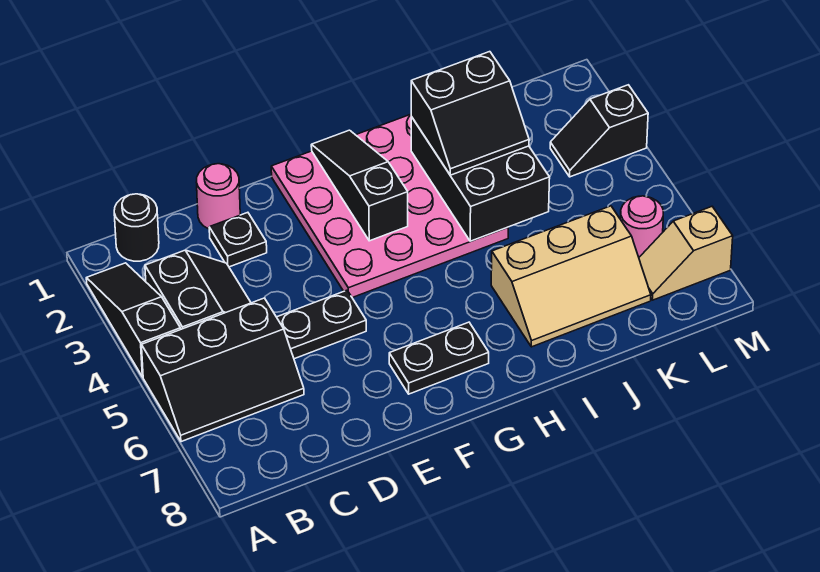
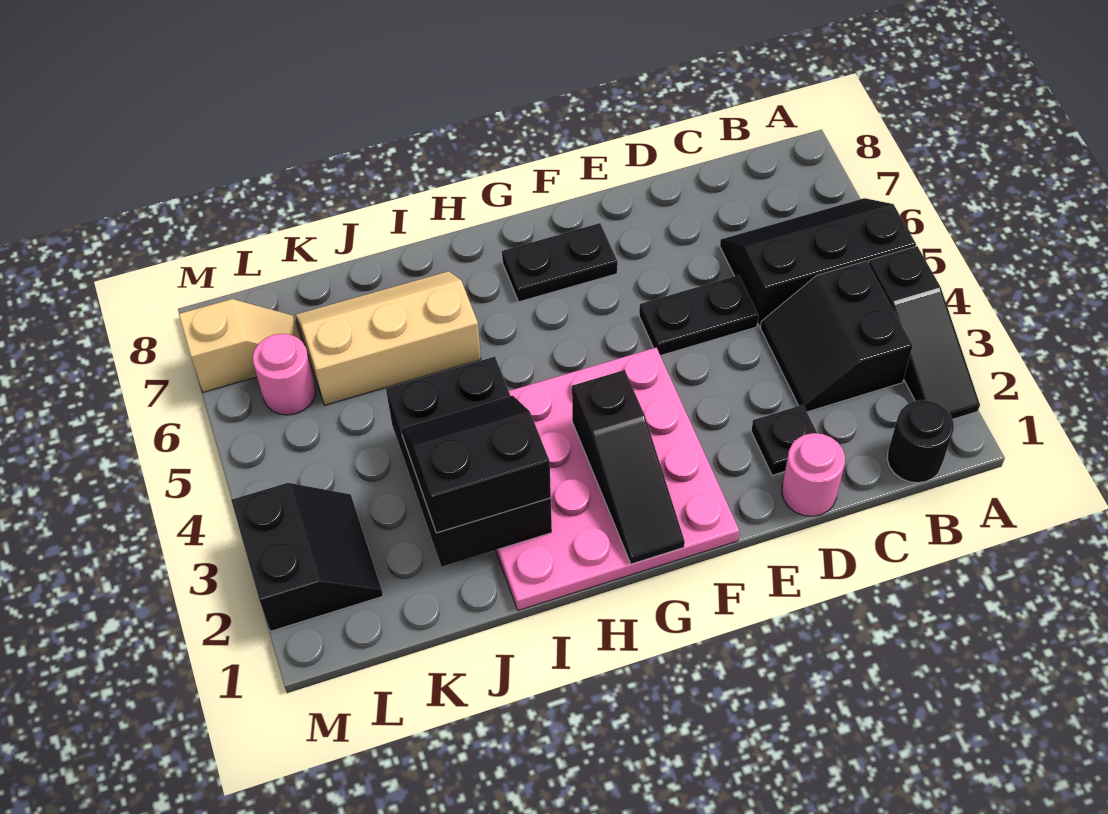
black 1x2 slope [550,85,648,177] -> black 2x2 slope [231,483,383,631]

